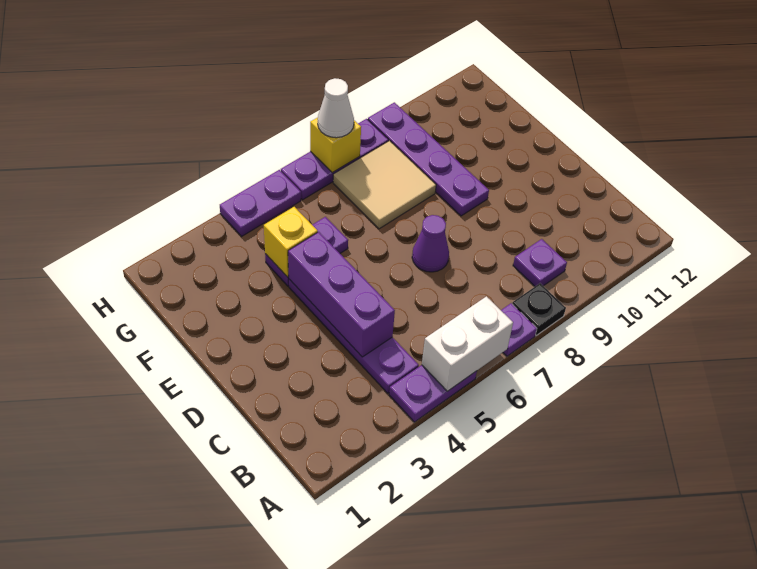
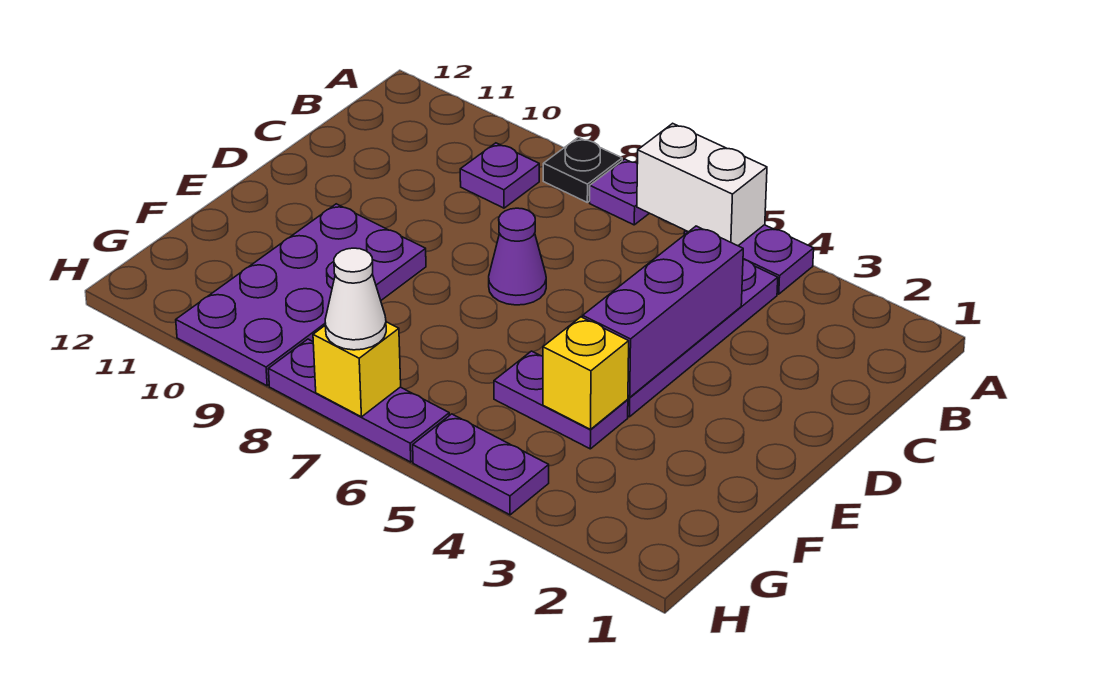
purple 1x4 plate [368,102,489,216] -> purple 2x4 plate [176,204,426,386]
tan 2x2 tile [333,141,436,229] -> none

